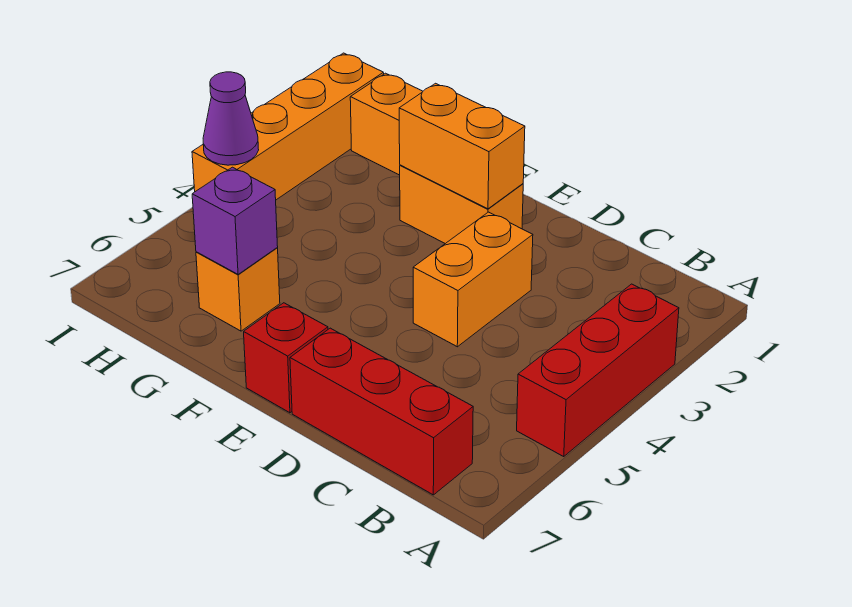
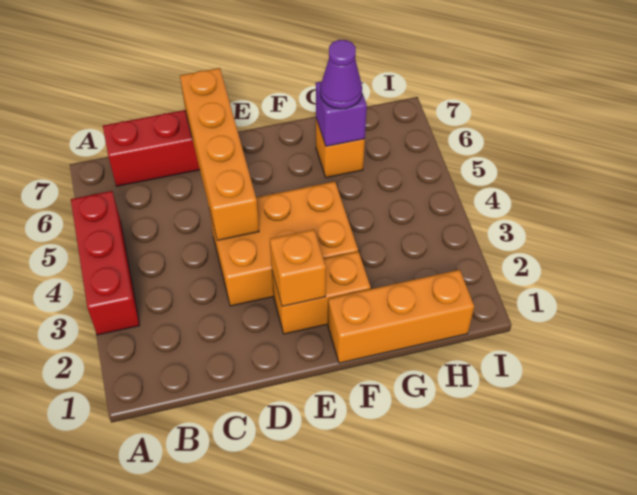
orange 1x2 brick [413,212,533,347] -> orange 2x3 brick [210,182,358,306]
orange 1x2 brick [399,83,525,209] -> orange 1x1 brick [270,230,326,306]
red 1x1 brick [244,303,328,413] -> none
orange 1x4 brick [192,53,384,200] -> orange 1x4 brick moved to [180,68,259,240]
purple 1x1 cone [203,72,259,165] -> purple 1x1 cone moved to [320,40,362,109]

